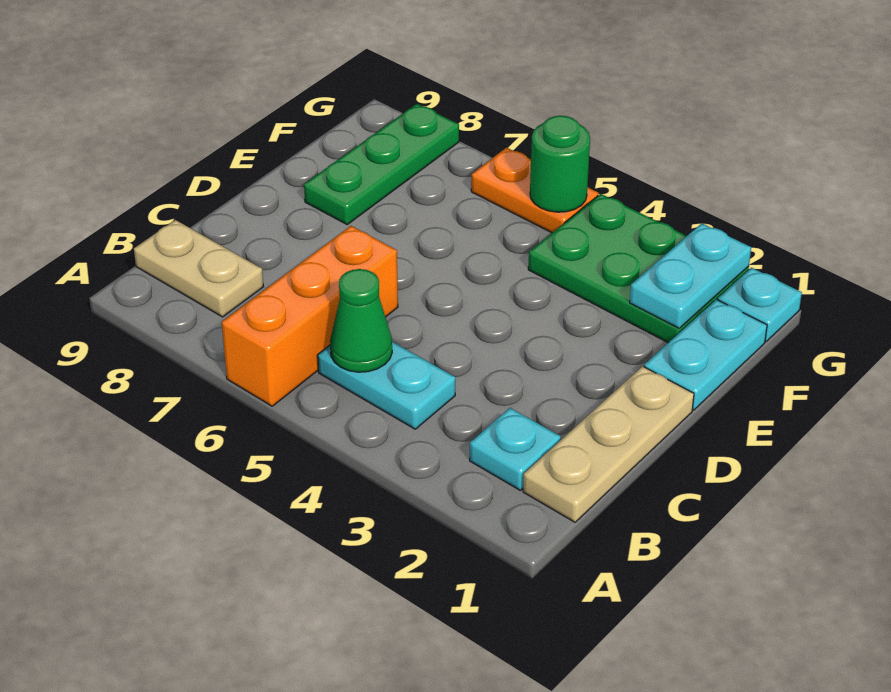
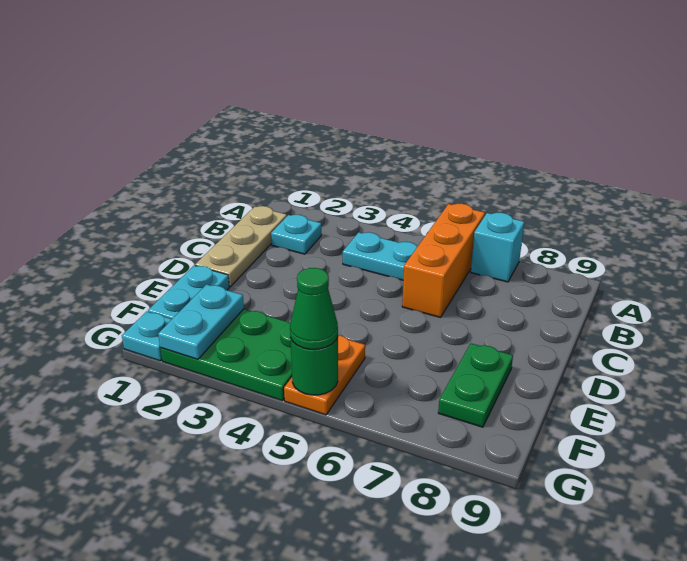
none -> cyan 1x1 brick [471,213,524,282]
green 1x1 cone [330,269,392,372] -> green 1x1 cone moved to [290,268,338,349]
tan 1x2 plate [134,220,263,317] -> none
green 1x3 plate [304,104,459,224] -> green 1x2 plate [438,343,513,427]
orange 1x2 plate [471,148,598,233] -> orange 1x2 plate turned to [284,335,365,415]

